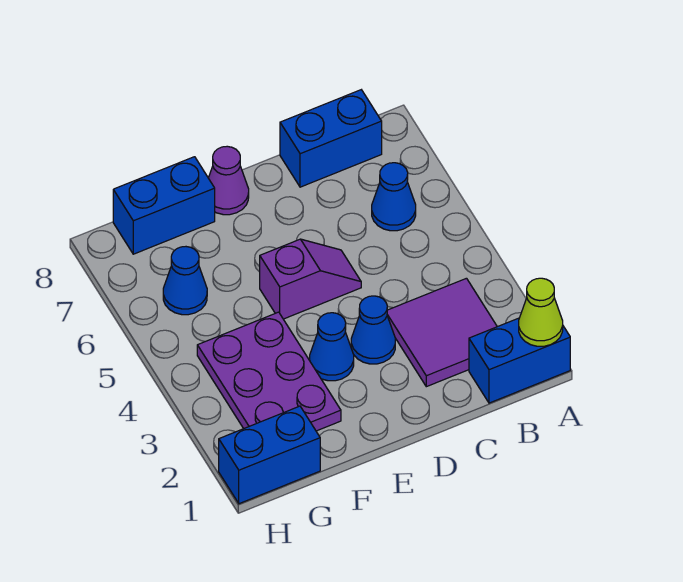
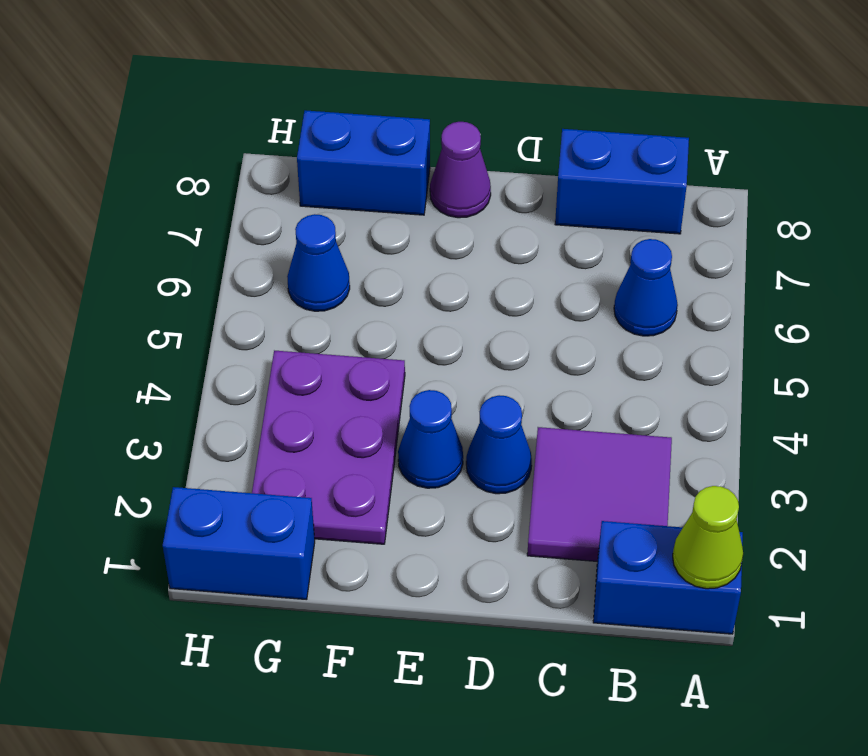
purple 1x2 slope [260,239,361,319] -> none

